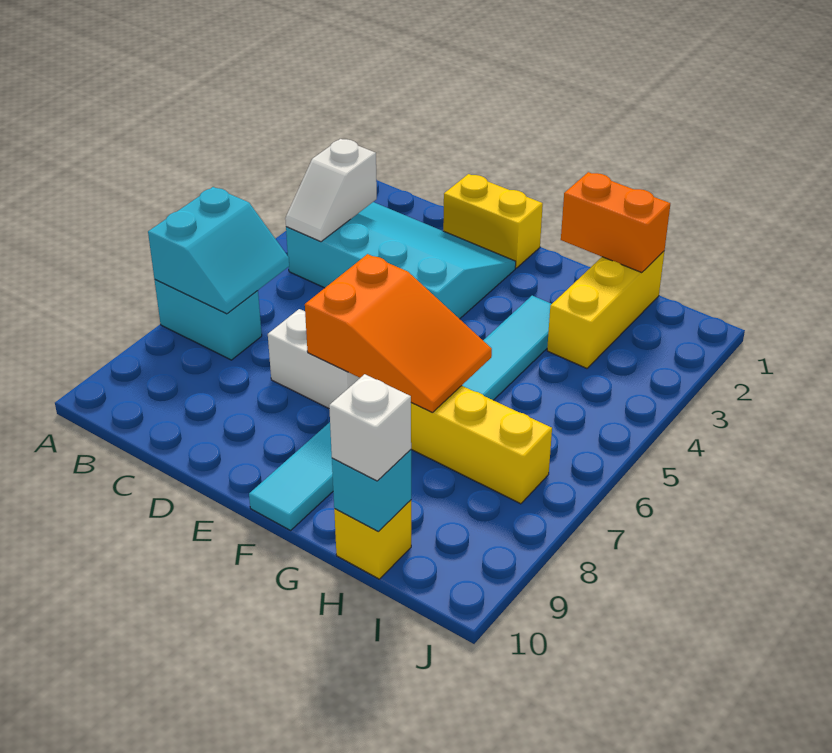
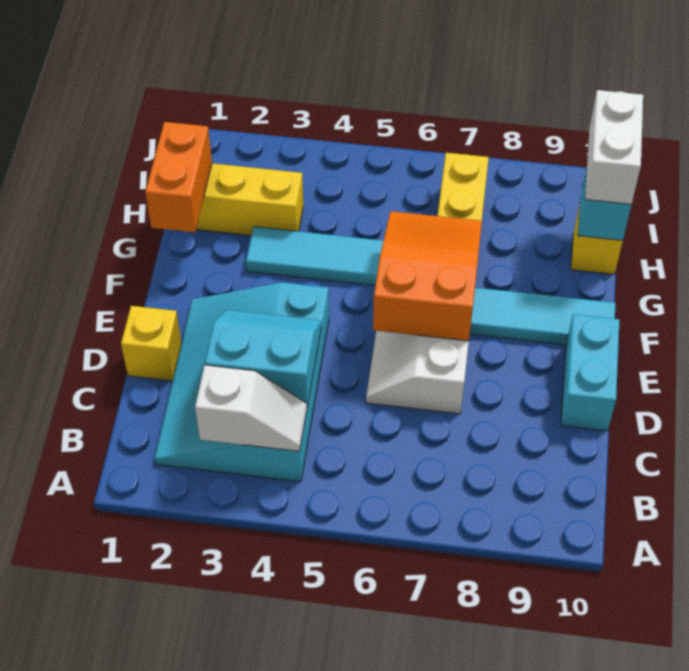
cyan 2x2 slope [148,187,289,314] -> cyan 2x2 slope moved to [205,310,321,406]
cyan 1x2 brick [155,280,262,360] -> cyan 1x2 brick moved to [561,314,620,431]
yellow 1x2 brick [443,174,543,268] -> yellow 1x1 brick [121,306,182,381]
white 1x1 brick [329,374,411,481] -> white 1x2 brick [585,90,643,204]

